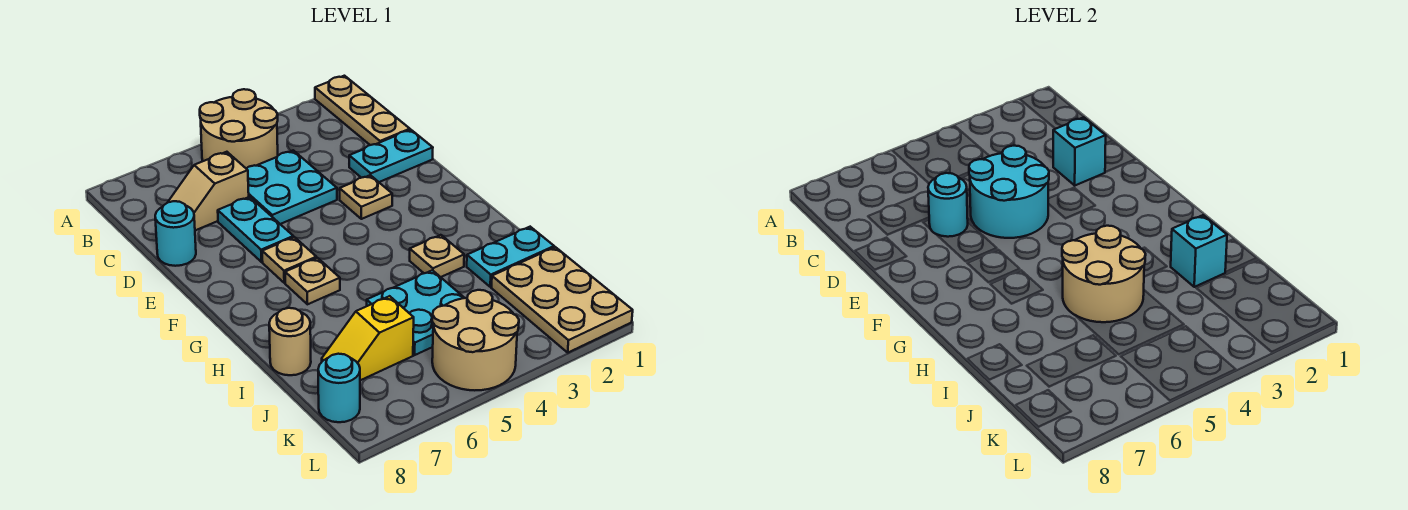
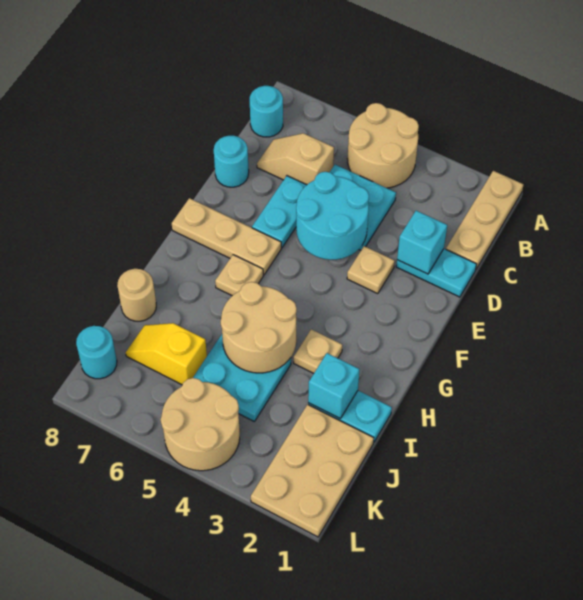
cyan 1x1 round brick [928,173,968,237] -> cyan 1x1 round brick moved to [250,86,283,137]
tan 1x1 plate [262,237,316,283] -> tan 1x3 plate [172,198,281,275]

